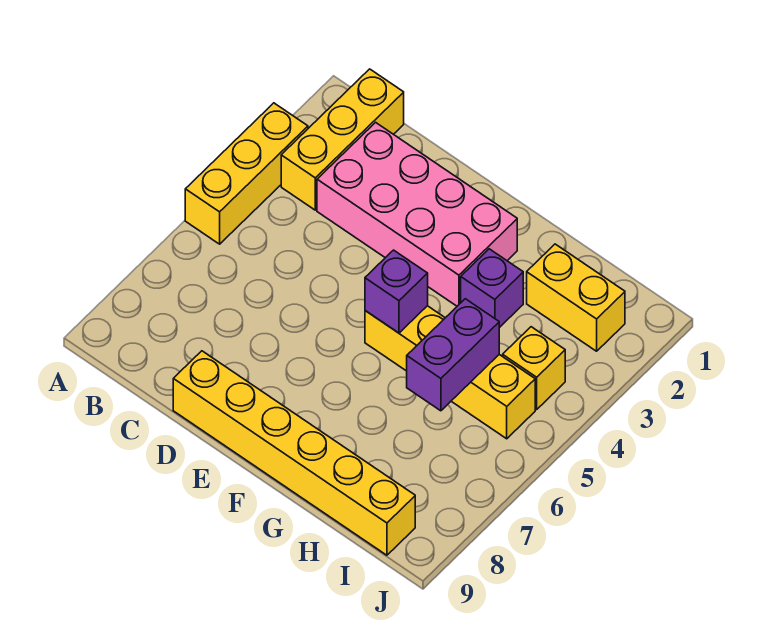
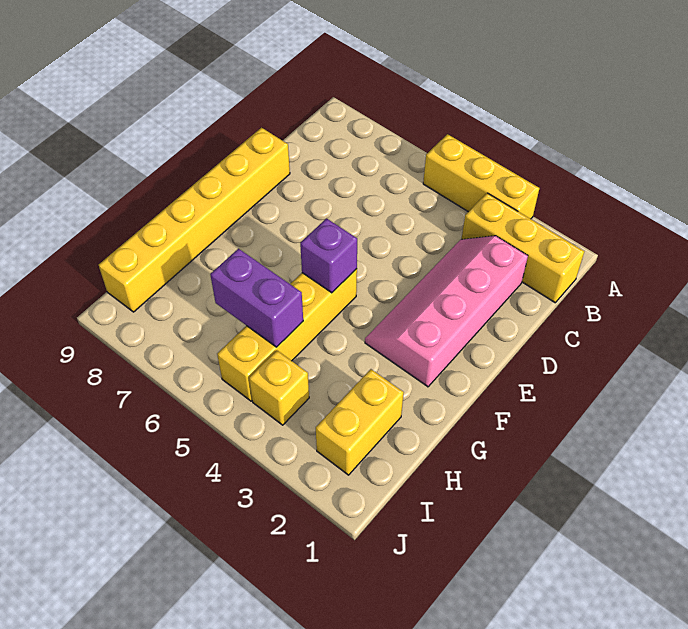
pink 2x4 brick [317,122,517,306] -> pink 2x4 slope [365,236,528,387]
purple 1x1 brick [461,249,523,328] -> none

